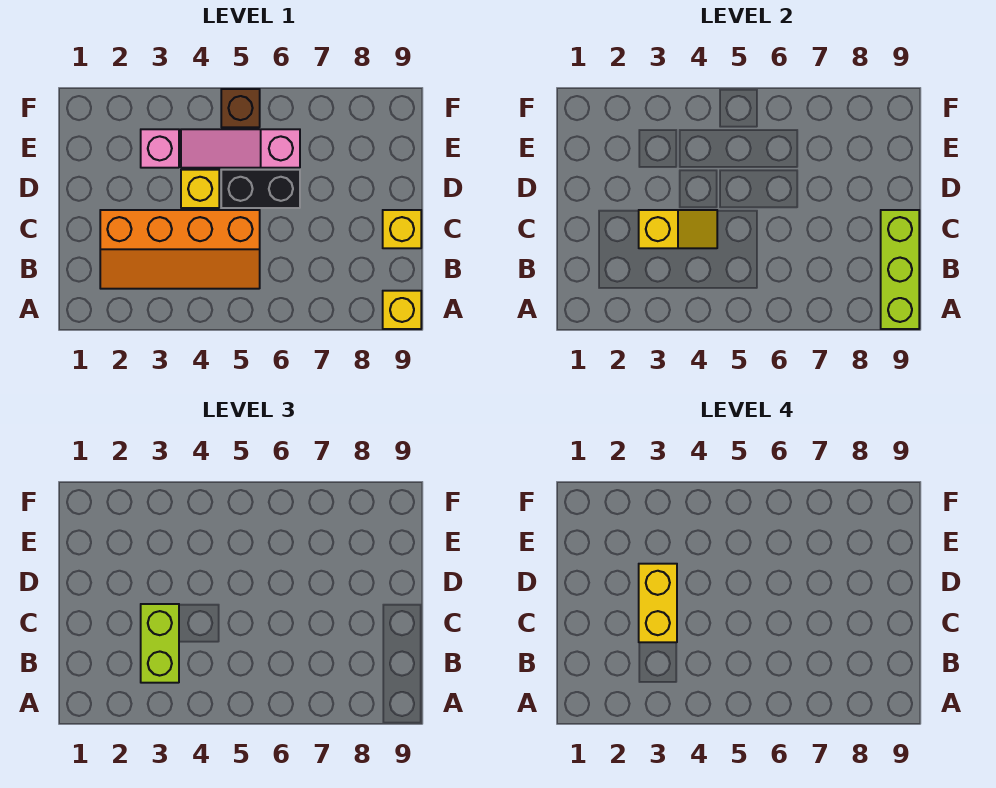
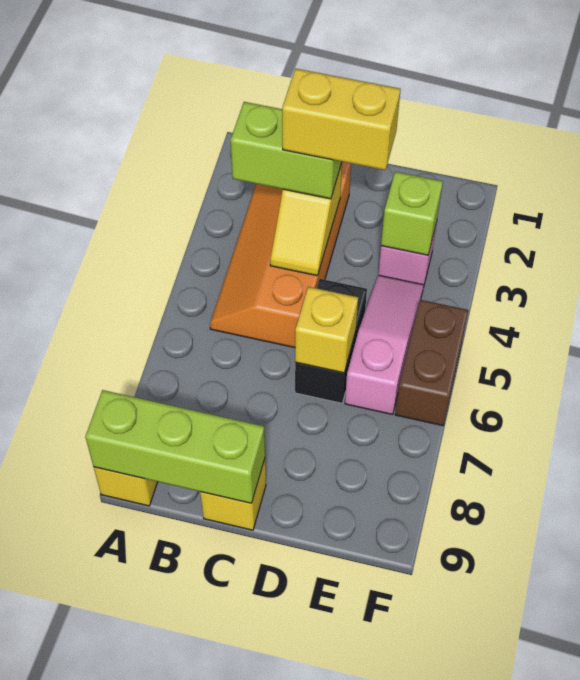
yellow 1x1 brick [181,170,219,208] -> yellow 1x1 brick moved to [295,287,358,373]
none -> lime 1x1 brick [381,172,443,255]
brown 1x1 brick [221,89,260,127] -> brown 1x2 brick [395,300,468,426]

